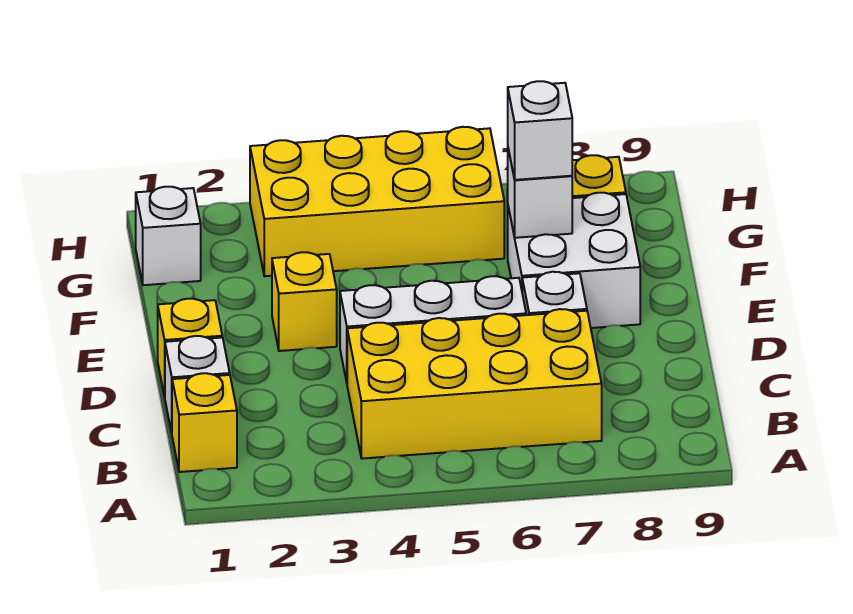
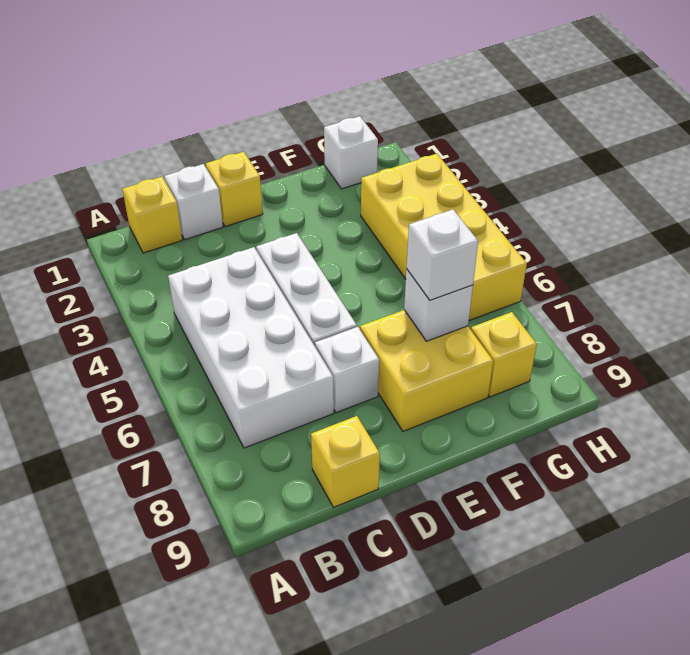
yellow 2x4 brick [347,309,602,459] -> white 2x4 brick [168,247,334,448]
yellow 1x1 brick [272,252,337,351] -> yellow 1x1 brick moved to [311,416,380,507]
white 2x2 brick [508,193,640,328] -> yellow 2x2 brick [360,310,493,431]

